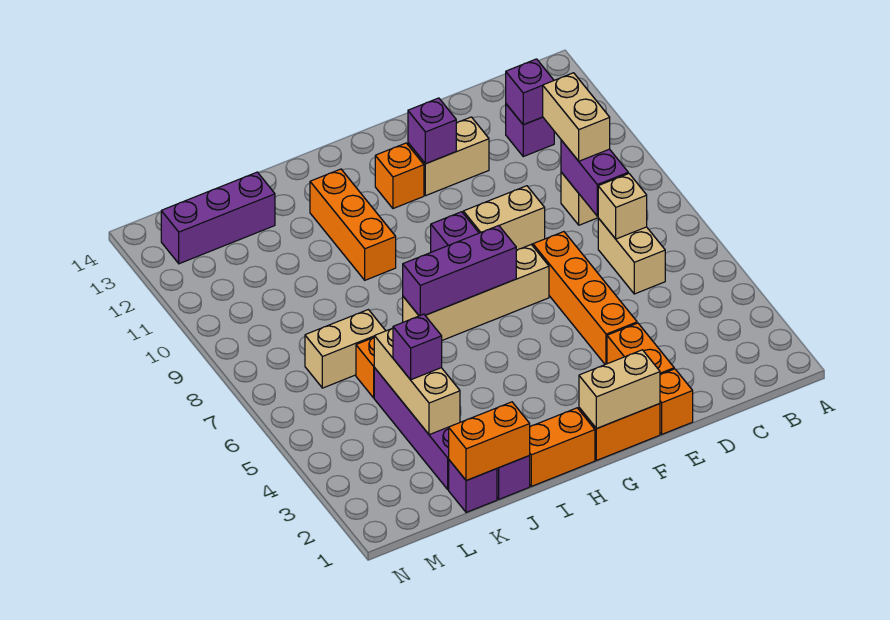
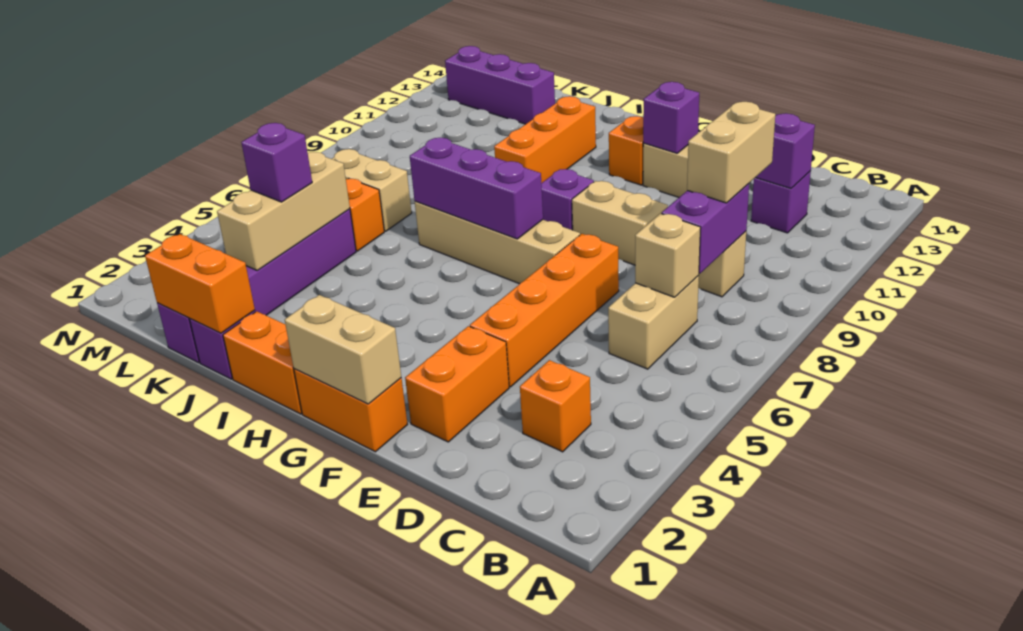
orange 1x1 brick [660,369,693,434] -> orange 1x1 brick moved to [520,360,591,452]

